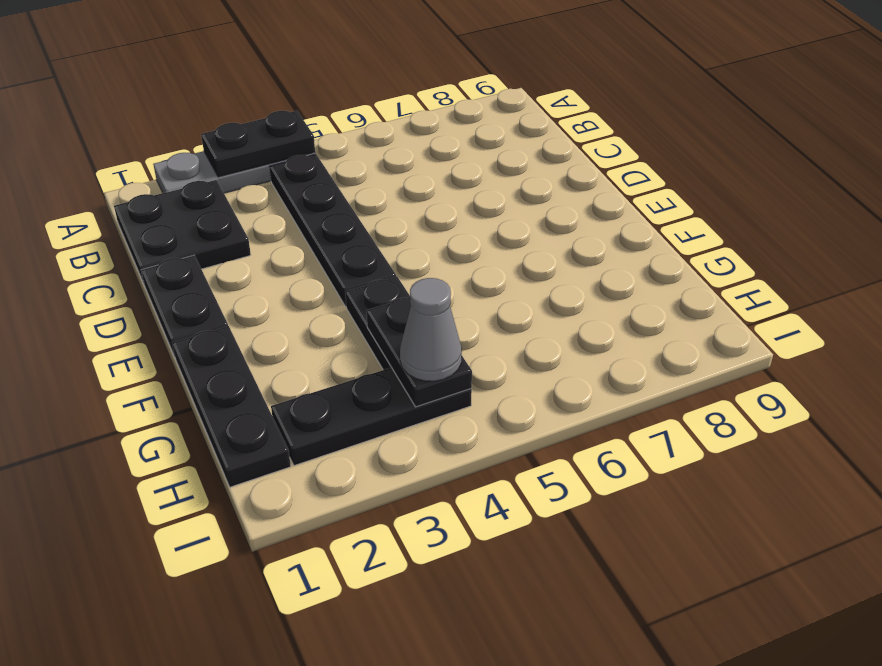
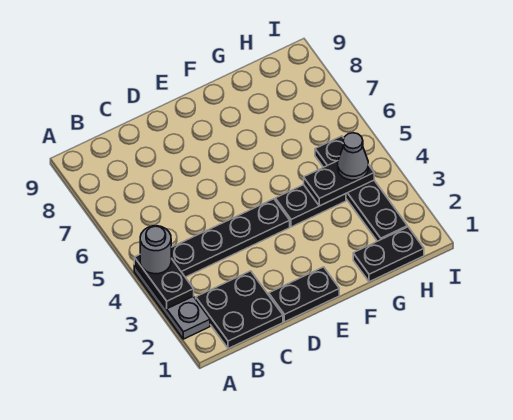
none -> grey 1x1 round brick [140,226,171,274]
black 1x3 plate [172,326,291,487] -> black 1x2 plate [353,227,424,282]
black 1x3 plate [271,368,472,466] -> black 1x4 plate [315,136,407,241]

